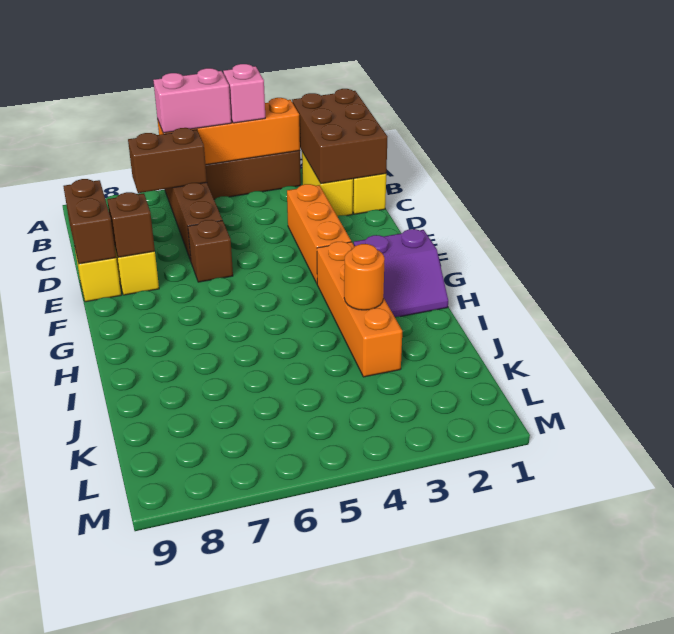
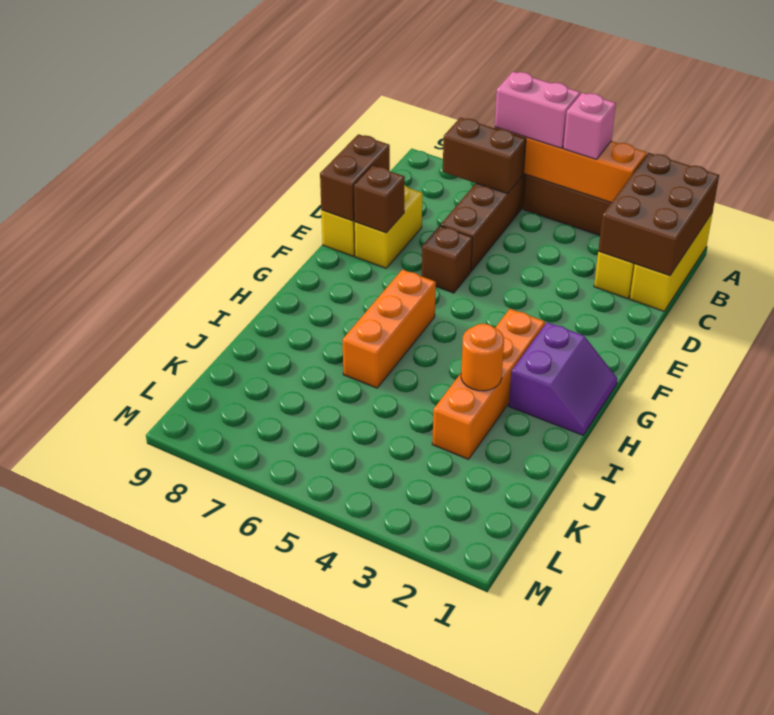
orange 1x3 brick [287,184,351,283] -> orange 1x3 brick moved to [342,269,436,388]
purple 2x2 slope [354,229,448,317] -> purple 2x2 slope turned to [509,322,617,435]

